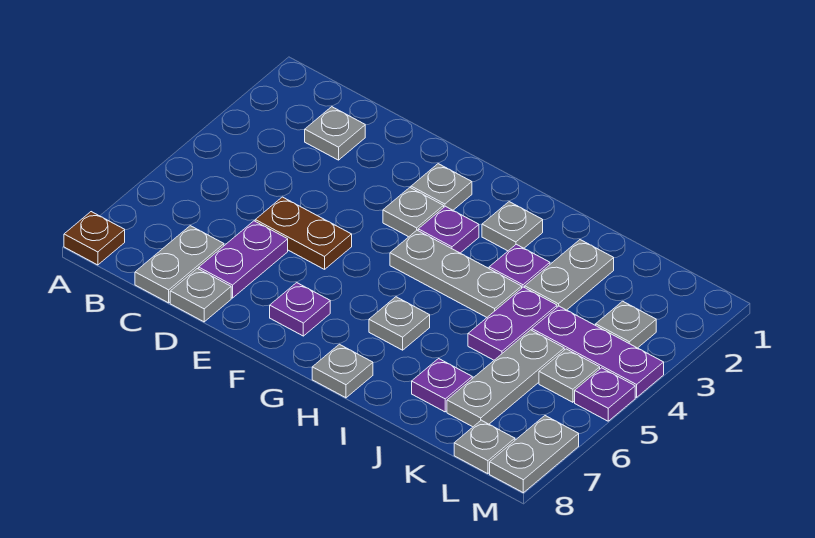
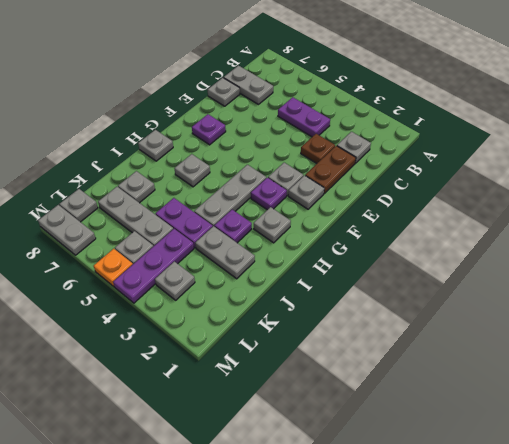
brown 1x1 plate [64,212,125,265] -> brown 1x1 plate moved to [301,134,335,163]
brown 1x2 plate [255,197,352,269] -> brown 1x2 plate moved to [305,146,356,193]
purple 1x2 plate [199,221,288,298] -> purple 1x2 plate moved to [278,97,330,137]
purple 1x1 plate [412,359,472,412] -> grey 1x1 plate [118,171,155,203]
purple 1x1 plate [575,368,635,421] -> orange 1x1 plate [94,249,133,287]

